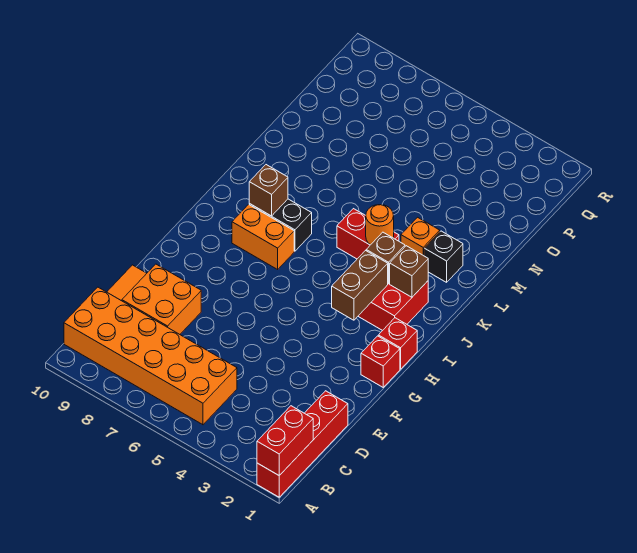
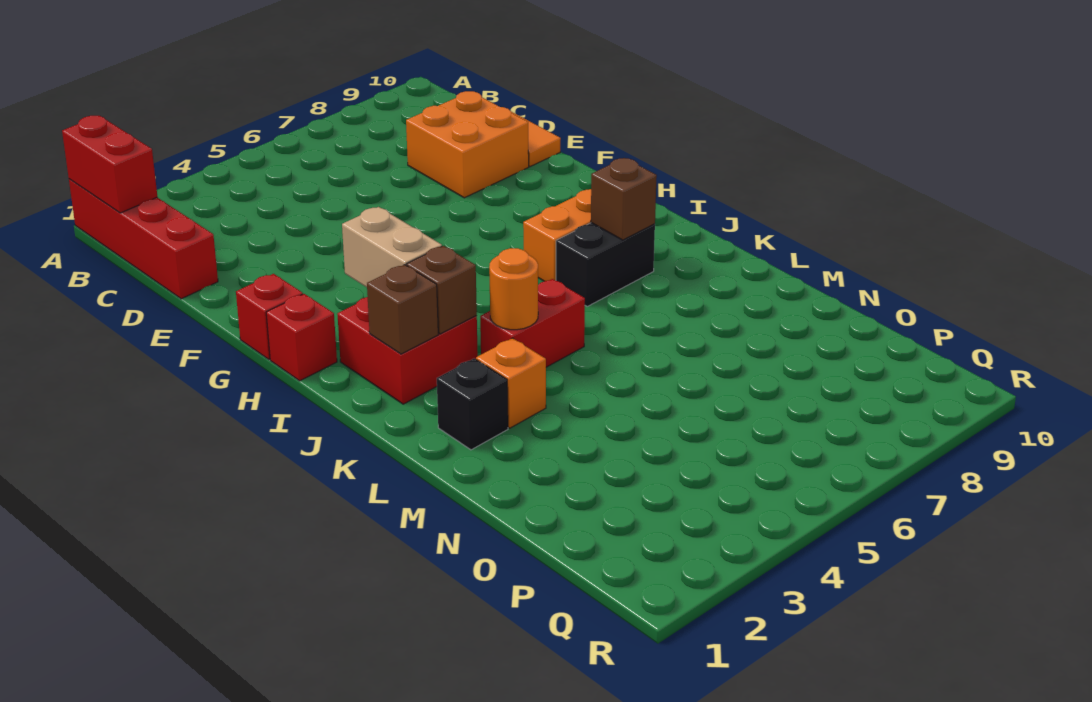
orange 2x6 brick [64,287,237,425] -> none
brown 1x2 brick [332,251,388,320] -> tan 1x2 brick [342,207,442,287]

